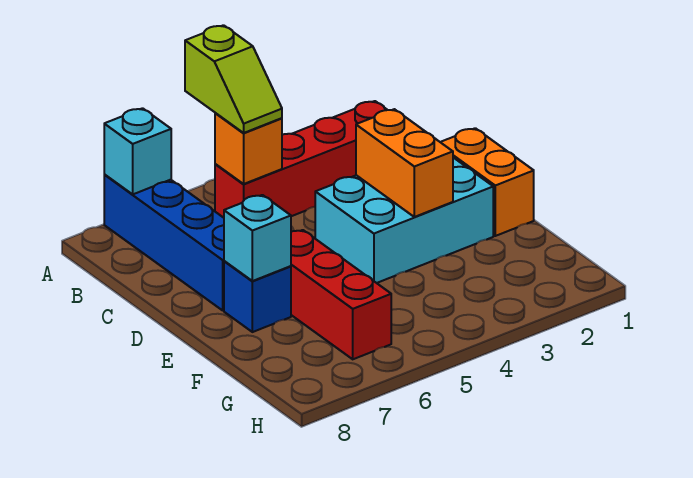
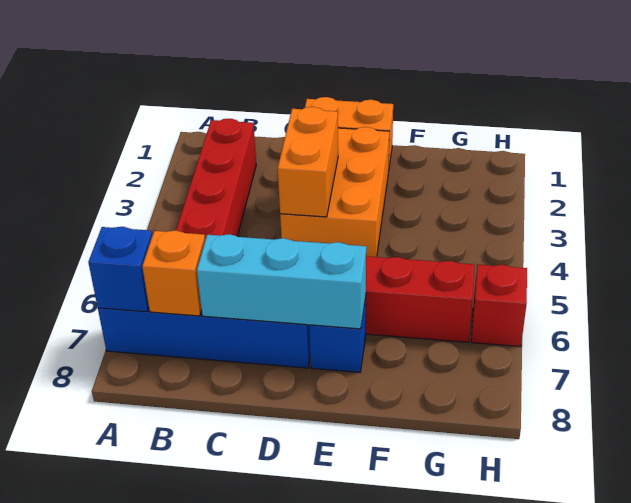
lime 1x2 slope [185,25,282,133] -> none
cyan 1x1 brick [104,108,171,194] -> blue 1x1 brick [88,227,152,312]
orange 1x1 brick [215,113,282,184] -> orange 1x1 brick moved to [142,230,205,316]
cyan 2x3 brick [315,158,493,283] -> orange 2x3 brick [280,127,389,257]
orange 1x2 brick [356,109,453,217] -> orange 1x2 brick turned to [278,107,338,217]
cyan 1x1 brick [224,195,291,281] -> cyan 1x3 brick [197,234,366,329]
none -> red 1x1 brick [471,264,527,347]

